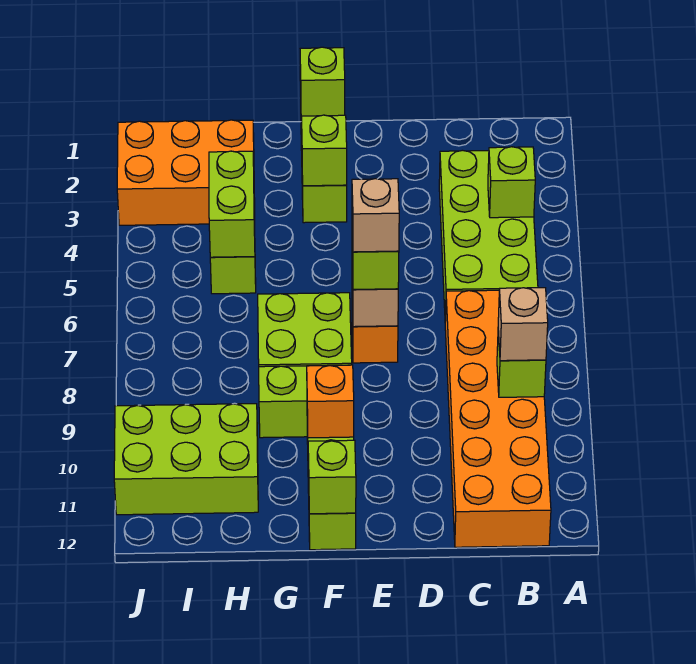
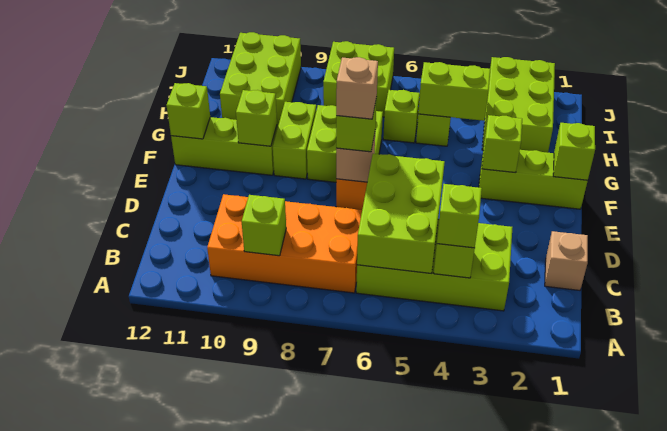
none -> lime 1x1 brick [437,184,482,248]
none -> lime 2x3 brick [357,154,445,273]
orange 2x6 brick [445,290,551,547] -> orange 2x4 brick [207,194,362,293]
tan 1x1 brick [498,288,548,361] -> tan 1x1 brick moved to [545,231,588,290]
orange 1x1 brick [307,365,354,438] -> lime 1x1 brick [236,90,277,146]
orange 2x3 brick [117,120,255,225] -> lime 2x3 brick [482,57,555,153]
none -> lime 1x1 brick [383,90,420,143]
none -> lime 2x2 brick [323,41,394,117]

